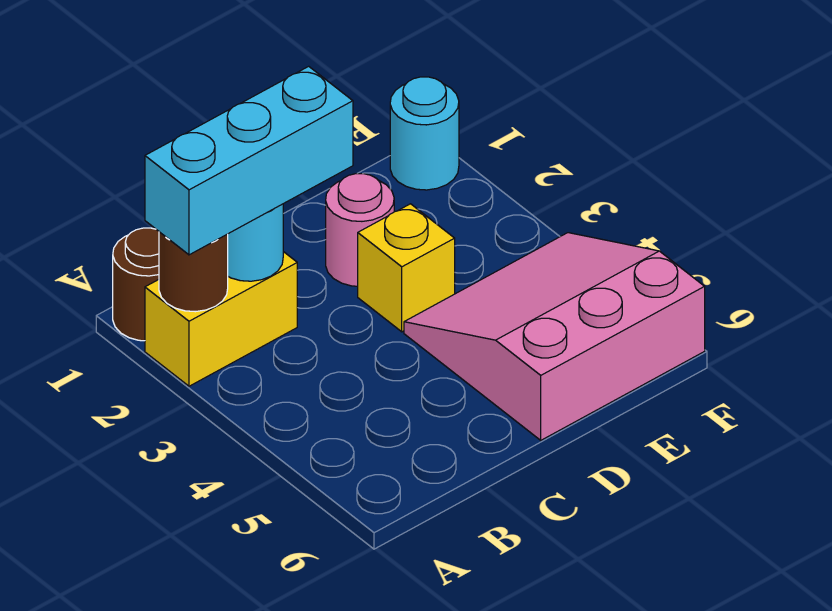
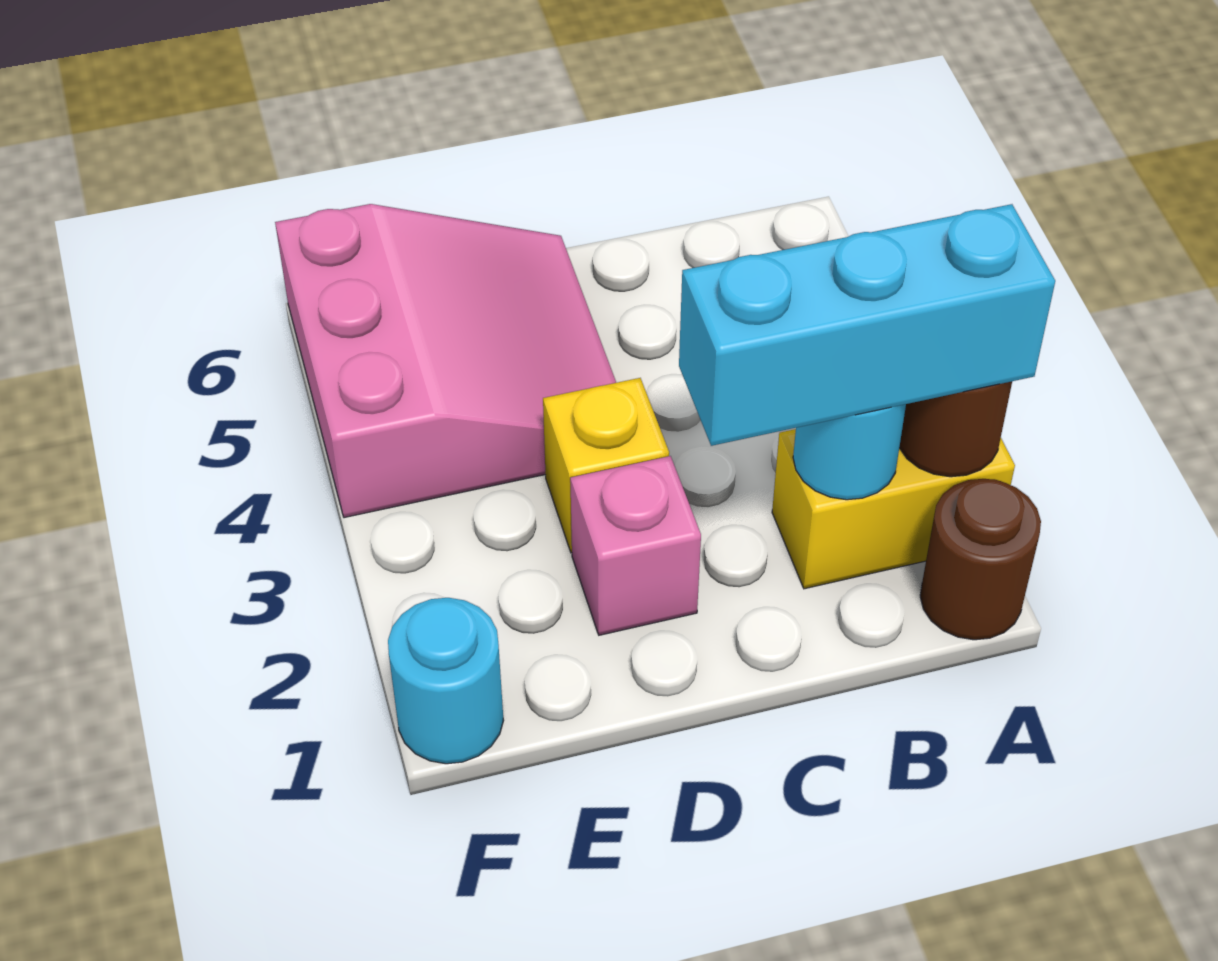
pink 1x1 round brick [326,174,394,286] -> pink 1x1 brick [570,456,701,635]
pink 3x3 slope [404,233,705,440] -> pink 3x3 slope turned to [275,204,616,518]

